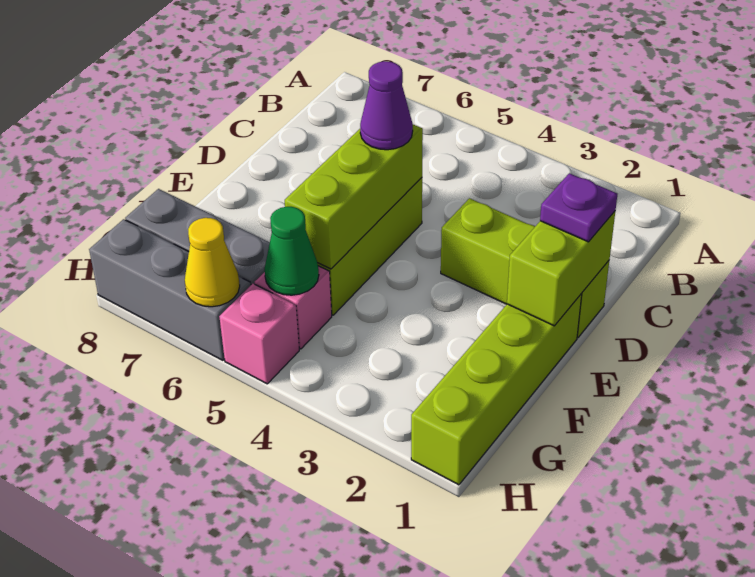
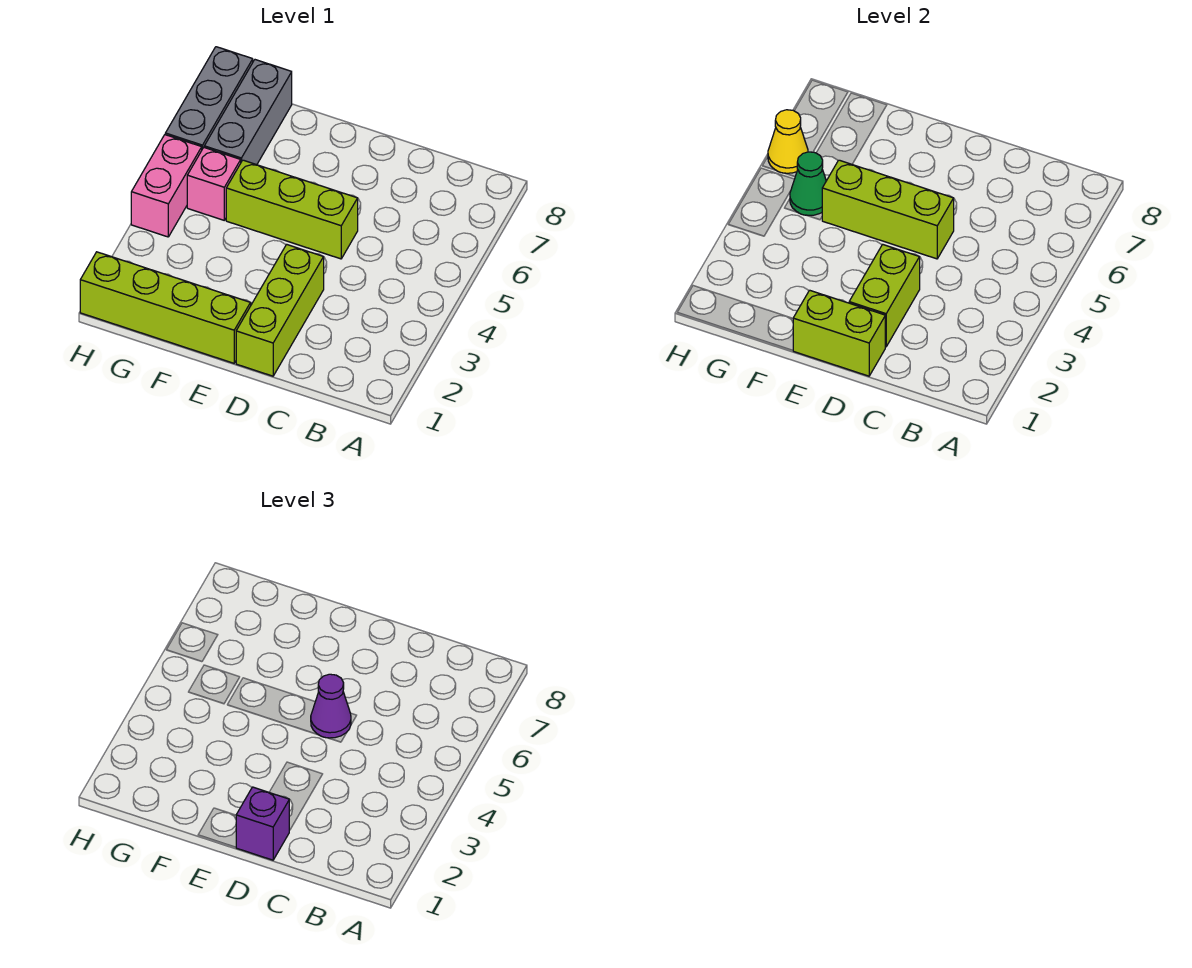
purple 1x1 plate [540,173,617,242] -> purple 1x1 brick [236,787,289,860]
none -> lime 1x2 brick [849,244,920,347]
pink 1x1 brick [219,284,299,384] -> pink 1x2 brick [131,135,202,237]

